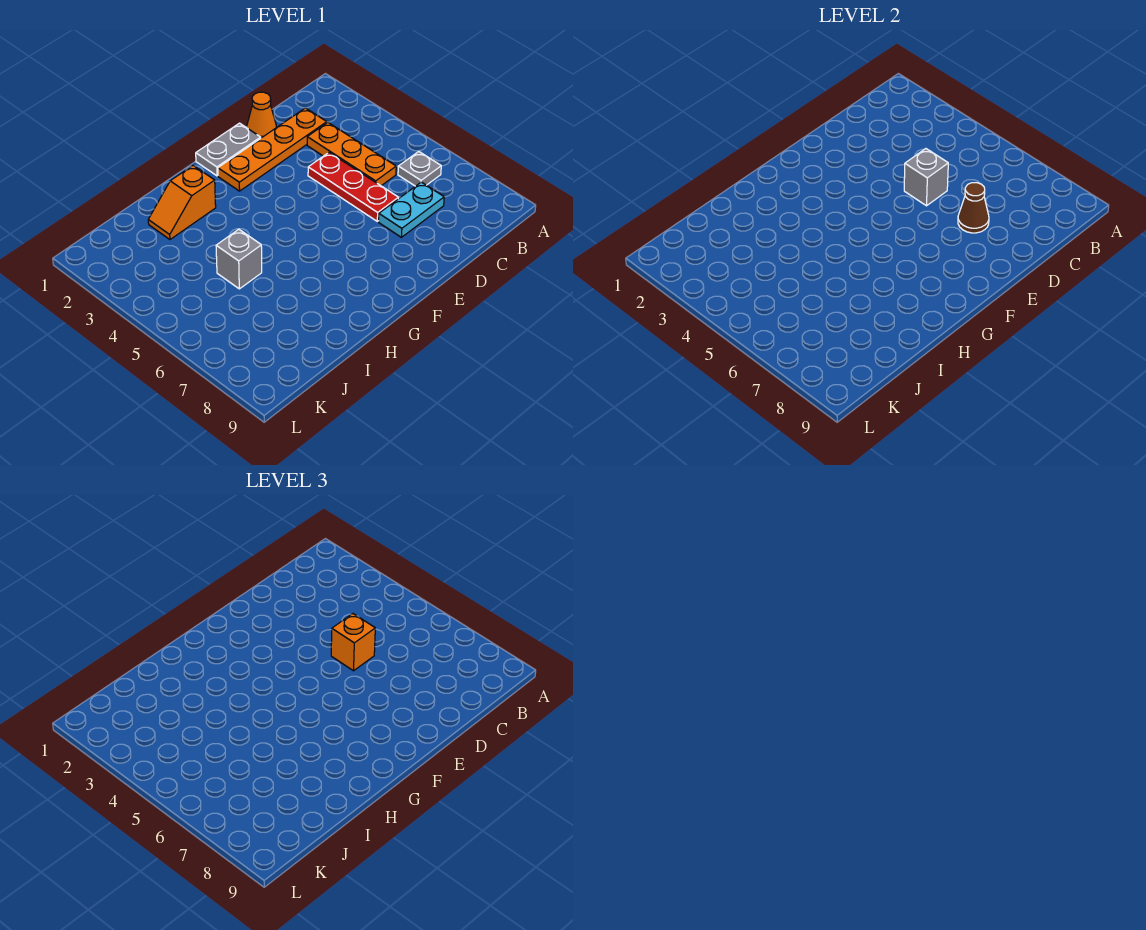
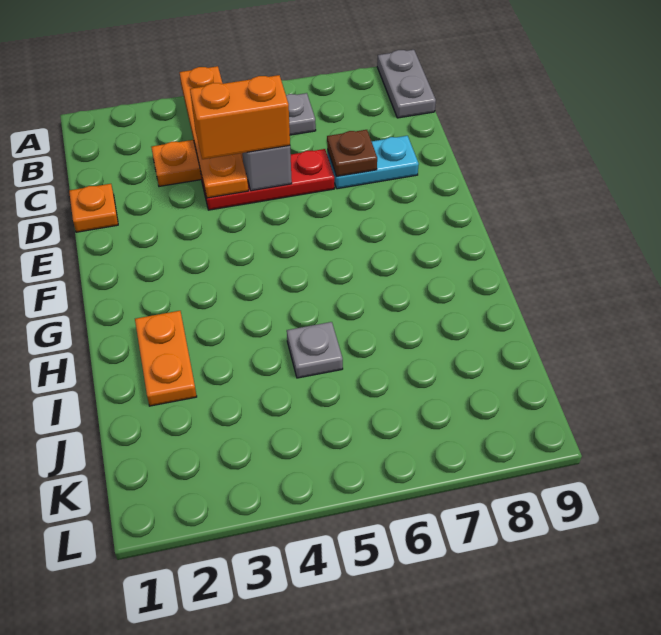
orange 1x4 plate [218,108,327,191] -> orange 1x4 plate moved to [179,66,248,198]
cyan 1x2 plate [379,182,444,237] -> cyan 1x2 plate turned to [327,136,419,189]
orange 1x1 cone [247,92,276,138] -> orange 1x1 plate [69,184,118,232]
orange 1x1 brick [331,614,375,671] -> orange 1x2 brick [190,75,290,159]
brown 1x1 cone [958,183,989,233] -> brown 1x1 plate [327,130,377,176]
grey 1x2 plate [196,123,261,176] -> grey 1x2 plate moved to [377,50,436,118]
orange 1x2 slope [148,166,216,239] -> orange 1x2 plate [135,311,197,406]
grey 1x1 brick [216,229,262,289] -> grey 1x1 plate [287,322,343,378]

